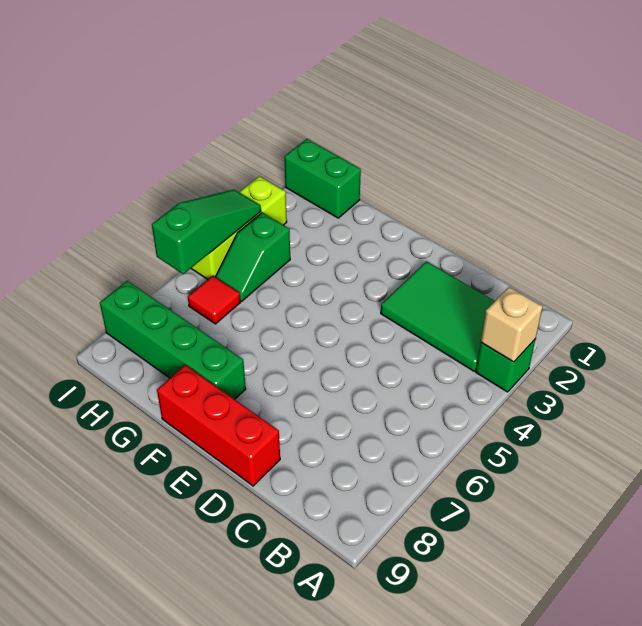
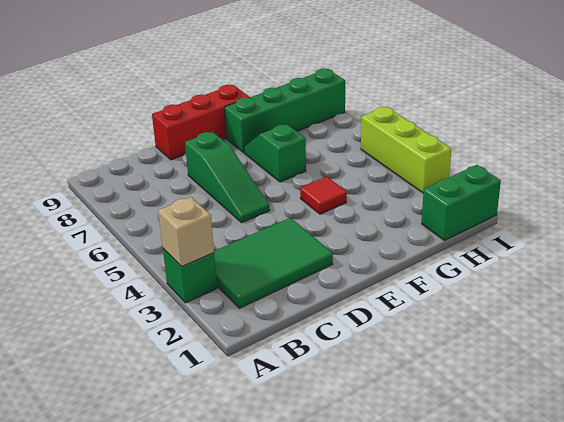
green 1x2 slope [216,213,290,301] -> green 1x2 slope moved to [244,124,306,182]
red 1x1 tile [188,276,240,324] -> red 1x1 tile moved to [300,177,347,214]
green 1x3 slope [152,189,261,274] -> green 1x3 slope moved to [185,132,270,223]

